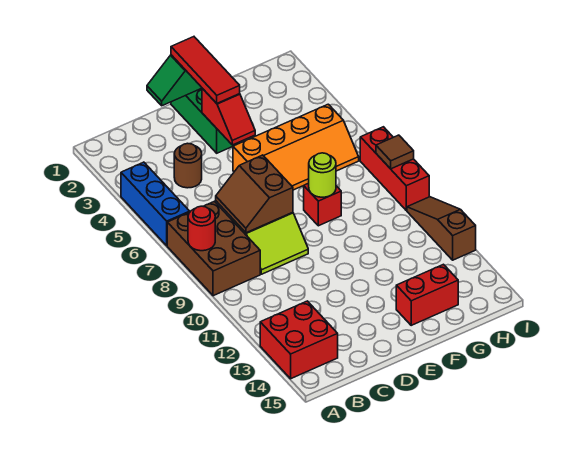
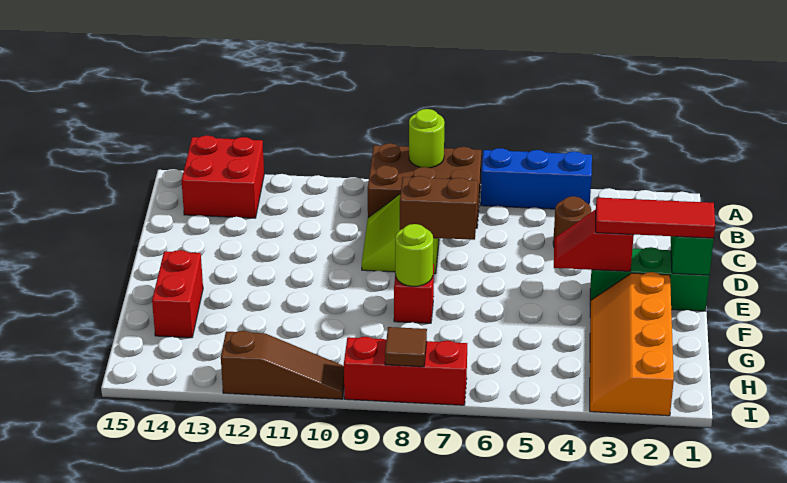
red 1x1 round brick [188,206,215,251] -> lime 1x1 round brick [409,109,445,168]
orange 2x4 slope [233,104,359,190] -> orange 2x4 slope moved to [590,272,674,416]

